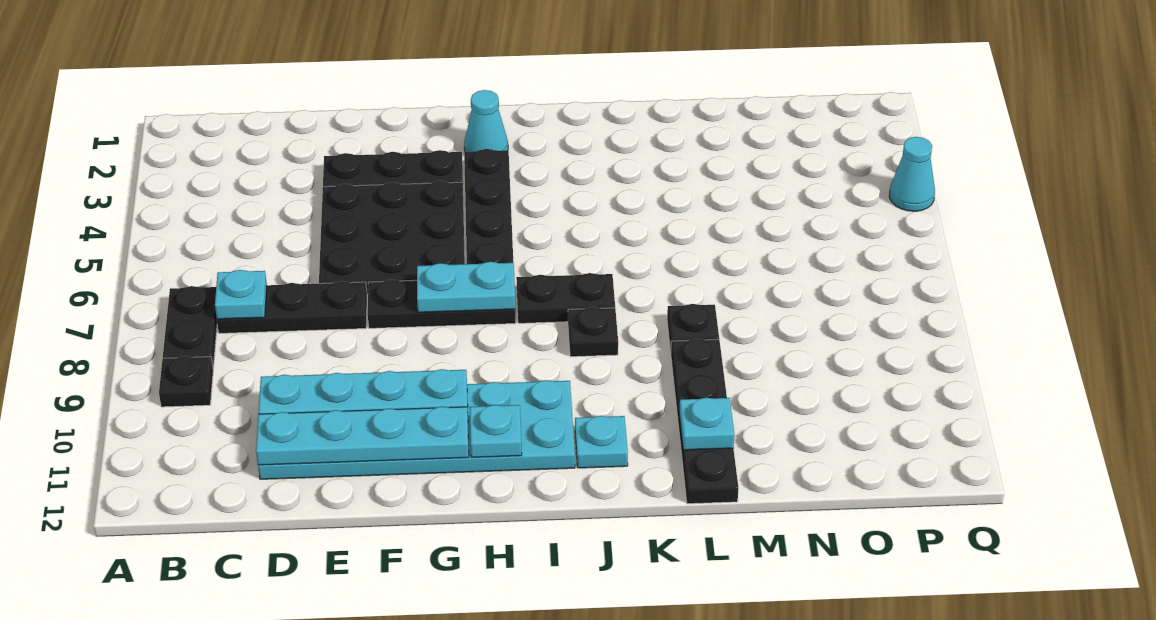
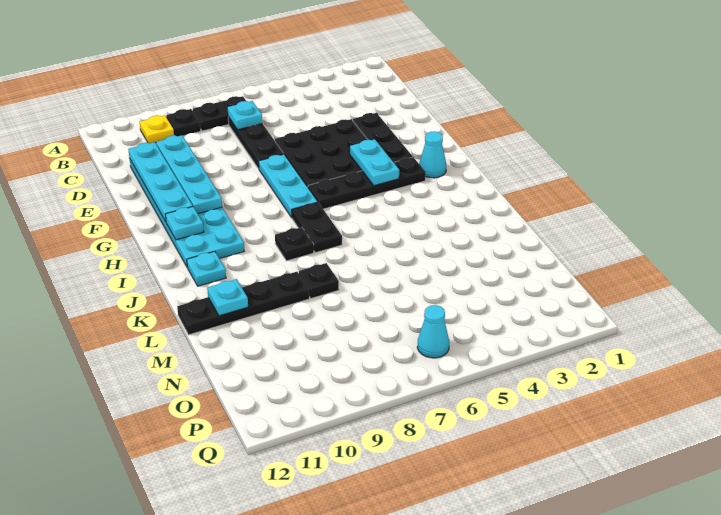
none -> yellow 1x1 plate [140,115,174,143]
black 1x3 plate [368,280,516,328] -> cyan 1x3 plate [259,154,318,218]
cyan 1x2 plate [417,262,515,312] -> cyan 1x2 plate moved to [350,139,399,186]
cyan 1x1 cone [889,137,935,211] -> cyan 1x1 cone moved to [417,305,449,358]

